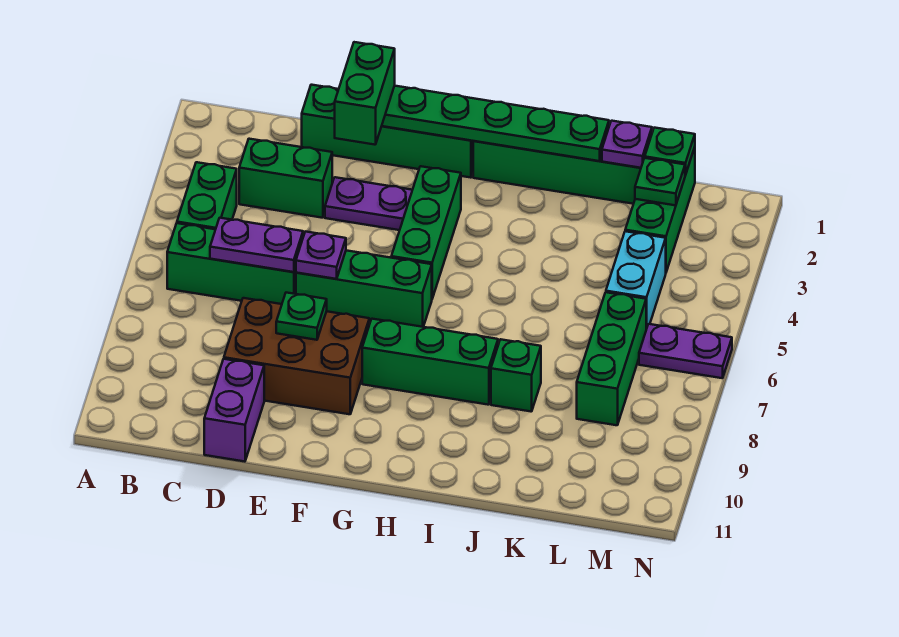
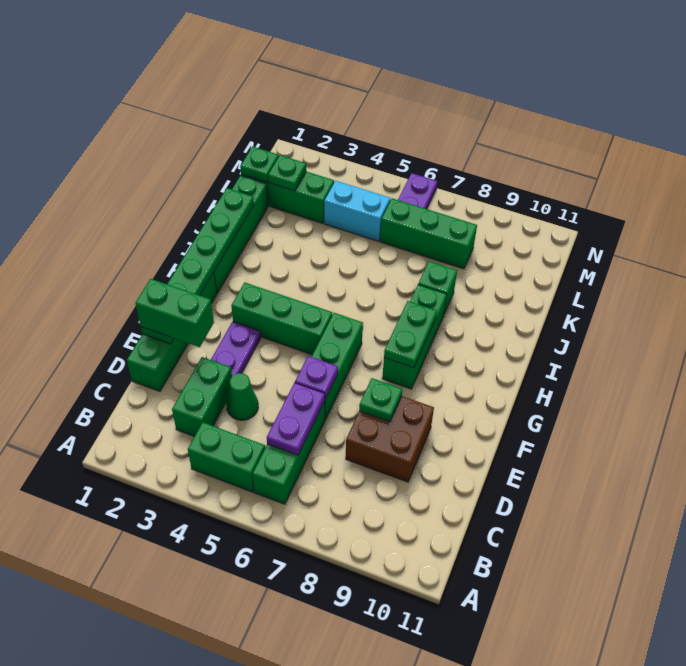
none -> green 1x1 cone [226,373,258,420]
brown 2x3 brick [224,298,369,414] -> brown 2x2 brick [346,396,434,482]
purple 1x2 brick [204,359,264,462] -> none
none -> green 1x2 plate [384,301,437,368]
purple 1x1 plate [602,121,652,168] -> none

